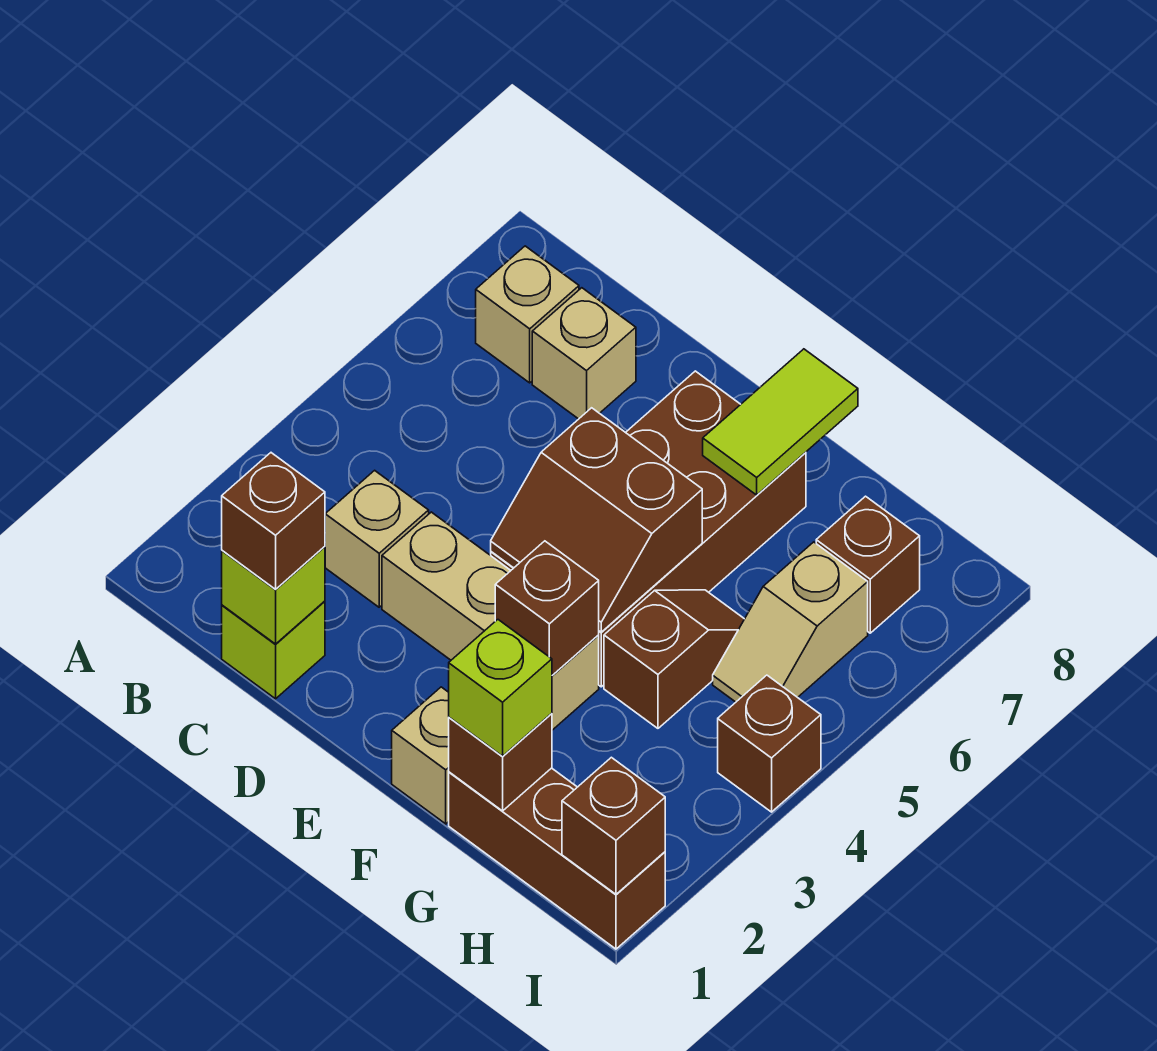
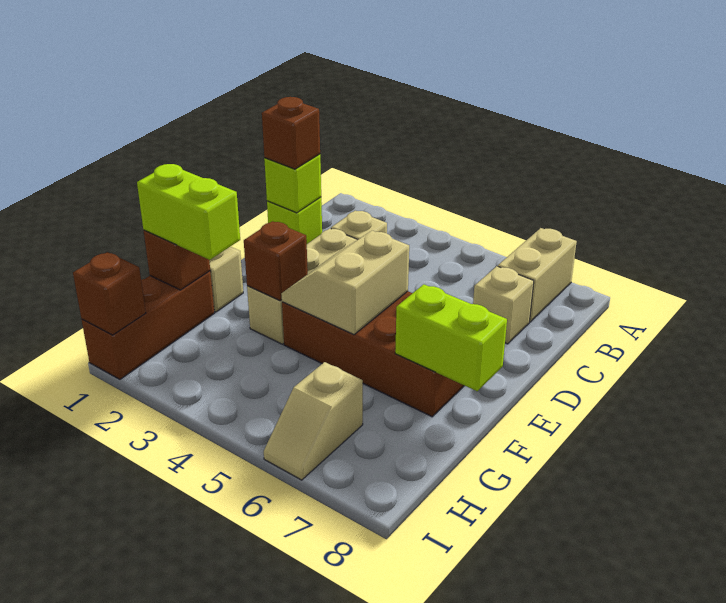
tan 1x1 brick [476,246,579,383] -> tan 1x2 brick [498,228,577,322]
brown 2x2 slope [491,408,702,632] -> tan 2x2 slope [281,231,409,335]
lime 1x2 tile [703,349,858,495] -> lime 1x2 brick [395,284,507,391]
lime 1x1 brick [449,620,552,756] -> lime 1x2 brick [137,164,240,260]
brown 1x2 slope [604,590,744,728] -> none
tan 1x2 slope [713,542,868,702] -> tan 1x2 slope turned to [264,362,363,480]
brown 1x1 brick [816,496,920,633] -> none
brown 1x1 brick [718,675,821,812] -> none

